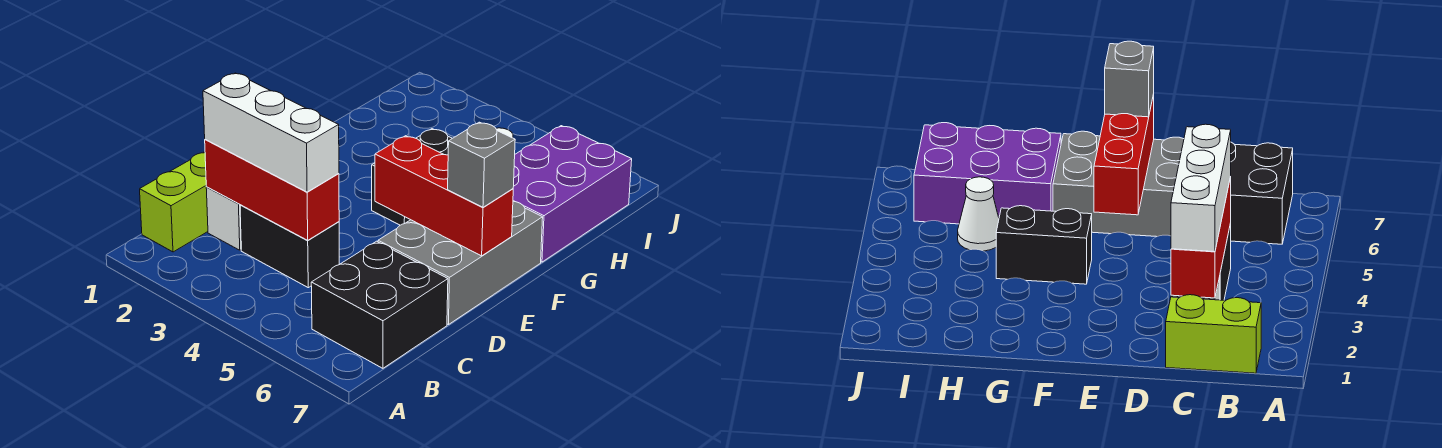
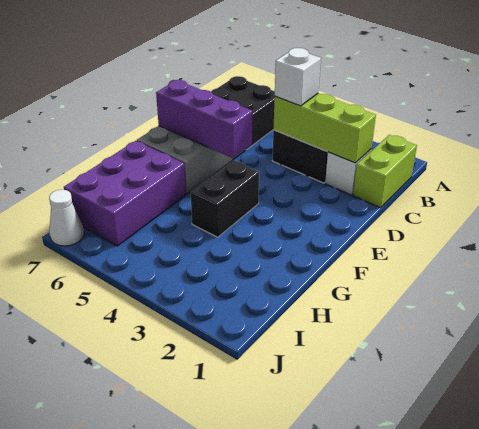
red 1x3 brick [205,139,339,240] -> lime 1x3 brick [274,93,376,163]
white 1x3 brick [203,73,339,192] -> white 1x1 brick [275,48,321,106]
red 1x3 brick [375,136,513,256] -> purple 1x3 brick [156,80,253,158]
grey 1x1 brick [448,122,515,207] -> none
white 1x1 cone [958,177,999,251] -> white 1x1 cone moved to [49,190,84,246]

